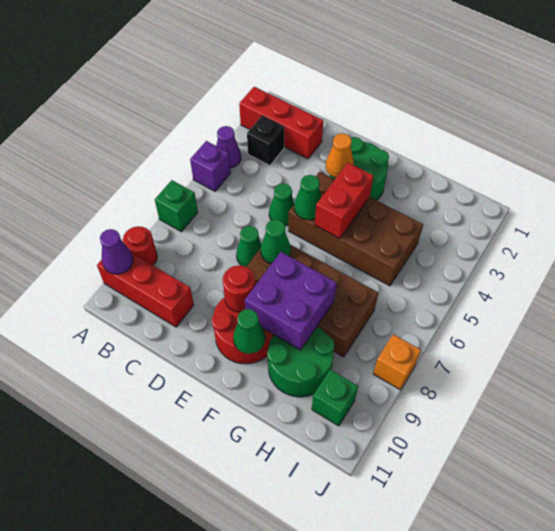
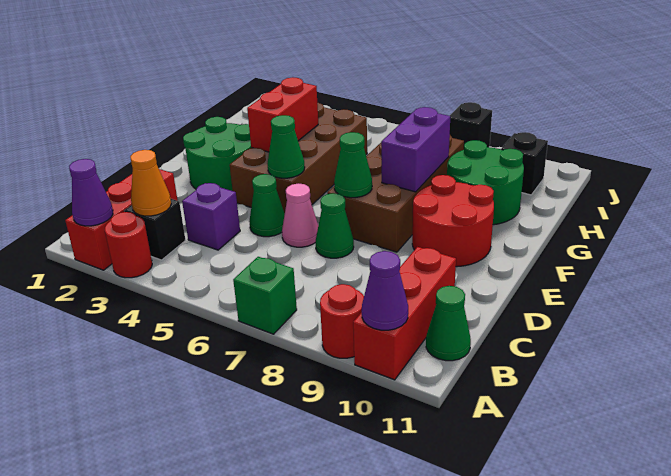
purple 1x1 cone [216,126,241,168] -> purple 1x1 cone moved to [69,159,113,226]
purple 1x1 brick [190,141,230,191] -> purple 1x1 brick moved to [182,183,240,250]
none -> pink 1x1 cone [282,183,318,247]
orange 1x1 cone [326,133,354,178] -> orange 1x1 cone moved to [130,150,171,216]
red 1x1 round brick [223,265,255,312] -> red 1x1 round brick moved to [105,212,152,278]
red 1x2 brick [315,163,373,239] -> red 1x2 brick turned to [247,77,318,152]
purple 2x2 brick [245,252,337,350] -> purple 1x2 brick [381,107,450,192]
green 1x1 cone [233,309,265,354] -> green 1x1 cone moved to [426,286,471,361]
green 1x1 brick [312,370,358,426] -> black 1x1 brick [501,132,548,195]
orange 1x1 brick [373,334,421,390] -> black 1x1 brick [450,102,492,147]

